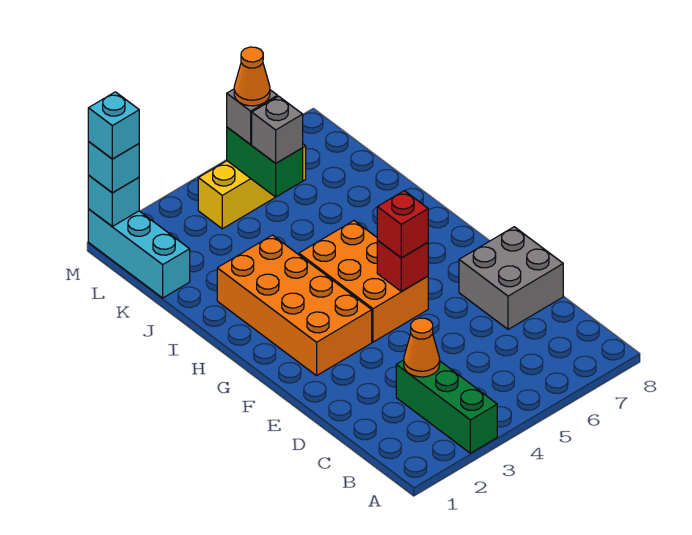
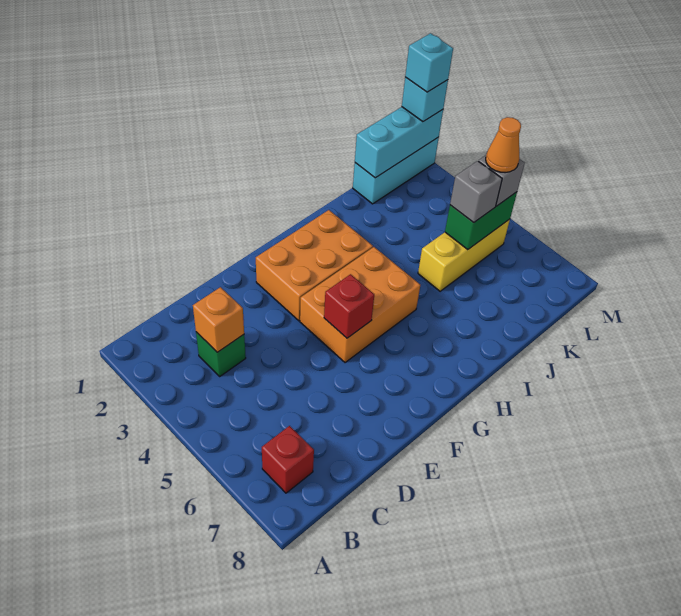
green 1x3 brick [396,360,497,453] -> green 1x1 brick [196,332,246,376]
orange 1x1 cone [404,318,440,377] -> orange 1x1 brick [193,287,244,352]
grey 2x2 brick [459,227,563,329] -> none
orange 2x4 brick [217,235,372,376] -> orange 2x3 brick [256,210,373,321]
red 1x1 brick [377,191,428,258] -> red 1x1 brick moved to [262,426,314,493]
yellow 1x3 brick [198,144,306,229] -> yellow 1x3 brick turned to [418,219,510,291]
cyan 1x1 brick [88,176,139,226] -> cyan 1x3 brick [355,107,443,178]

